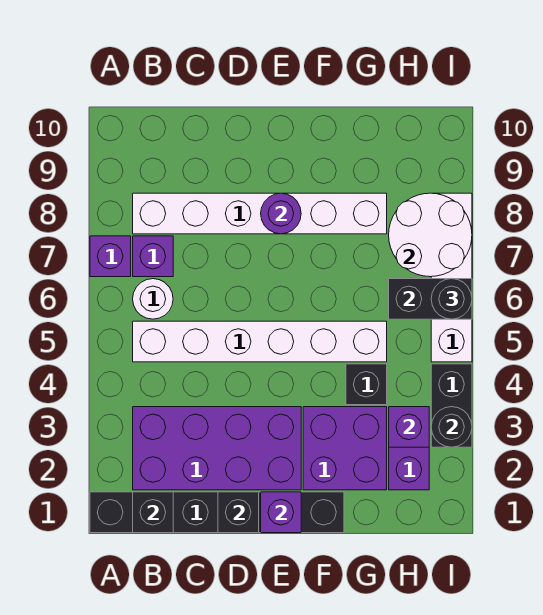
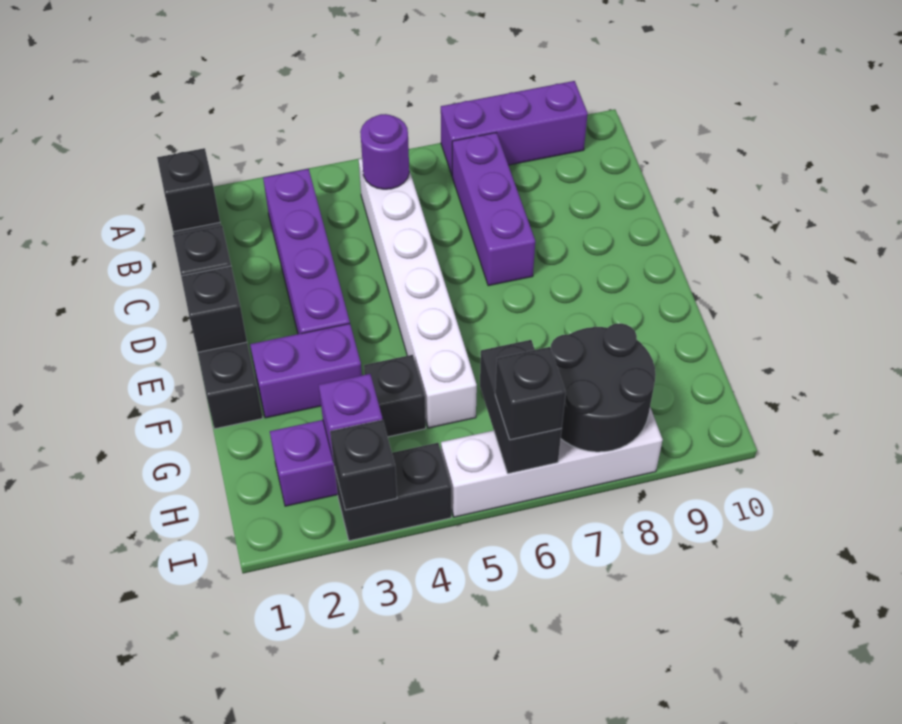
purple 1x1 brick [90,236,131,277] -> purple 1x3 brick [441,81,588,175]
purple 2x4 brick [133,407,301,490] -> purple 1x4 brick [263,169,350,334]
white 1x1 round brick [133,279,173,319] -> none
purple 1x1 brick [133,236,173,277] -> purple 1x3 brick [452,133,535,286]
white 1x6 brick [133,193,387,234] -> none
purple 1x1 brick [261,492,301,533] -> black 1x1 brick [181,266,247,352]
purple 1x1 round brick [261,193,301,234] -> purple 1x1 round brick moved to [360,114,409,189]
purple 2x2 brick [303,407,387,490] -> purple 1x2 brick [250,324,362,418]
white 2x2 round brick [389,193,472,277] -> black 2x2 round brick [551,323,656,452]
black 1x1 round brick [431,407,472,447] -> black 1x1 brick [330,420,397,510]
black 1x1 round brick [431,279,472,319] -> black 1x1 brick [495,347,566,440]

